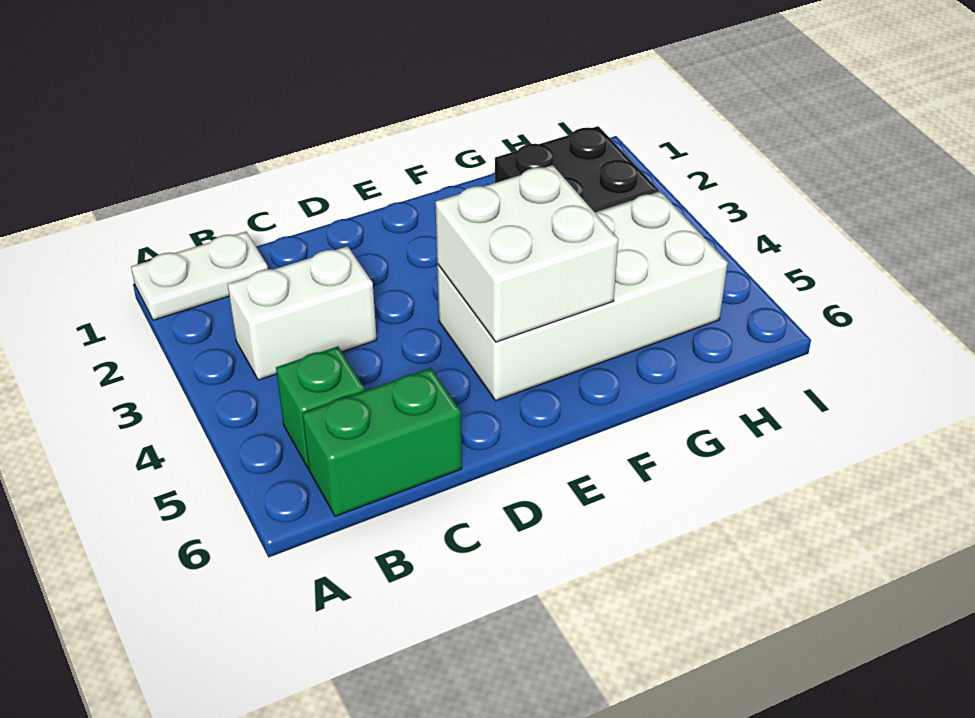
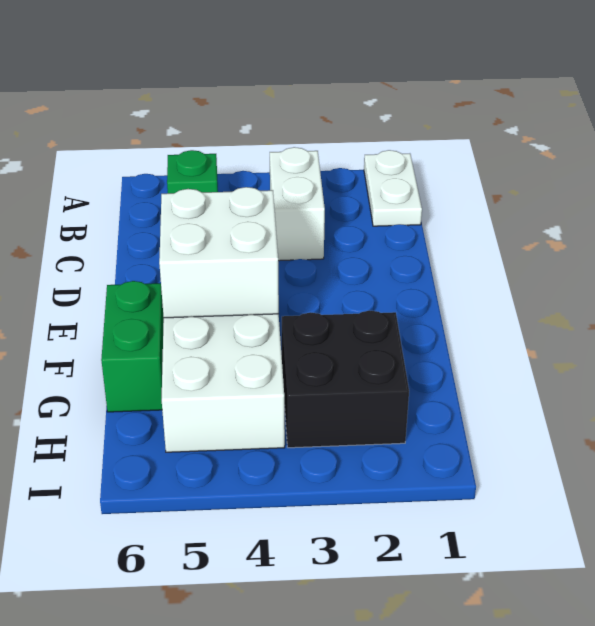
green 1x2 brick [302,368,462,516] -> green 1x2 brick moved to [101,281,164,412]

